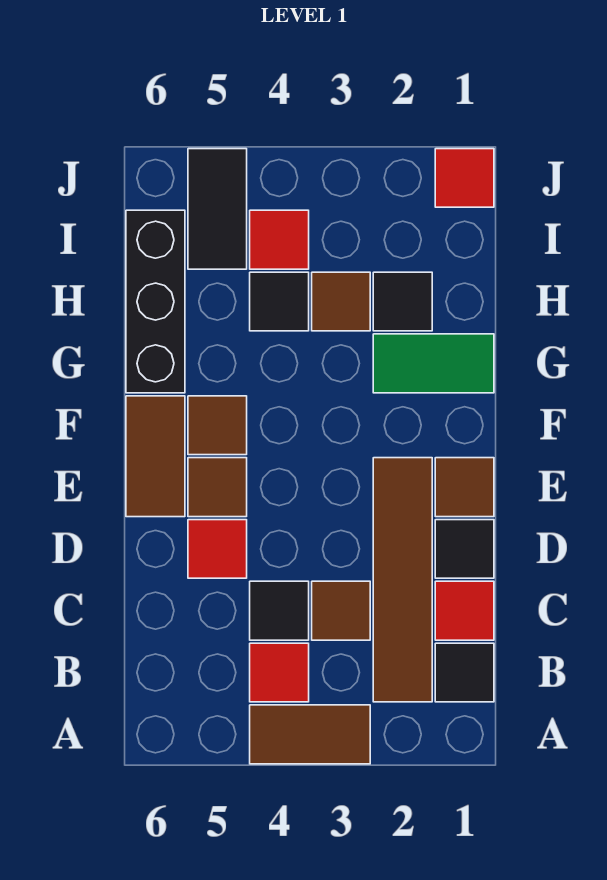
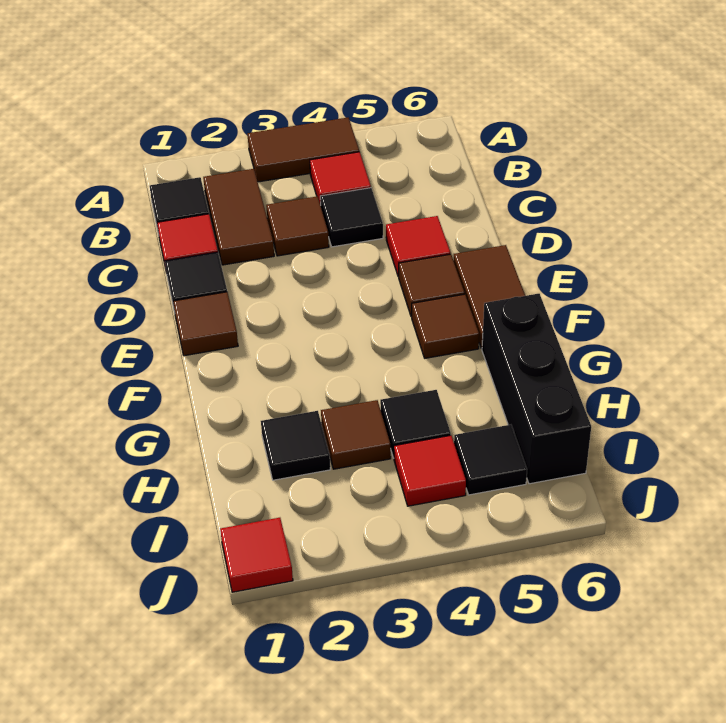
brown 1x4 tile [373,458,432,702] -> brown 1x2 tile [203,169,274,265]
green 1x2 tile [373,334,494,393] -> none
black 1x2 tile [188,149,247,269] -> black 1x1 tile [454,425,527,495]

